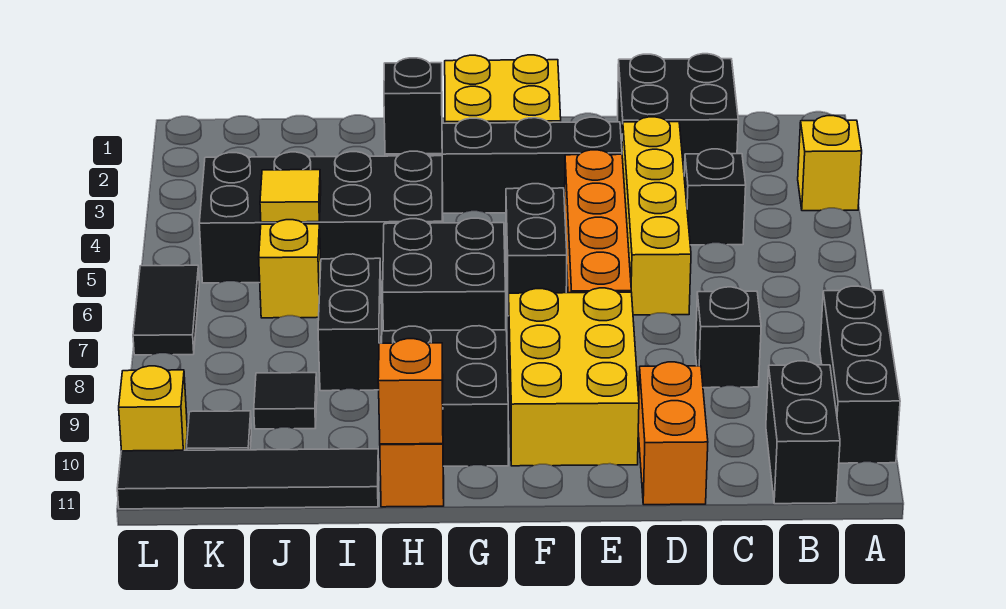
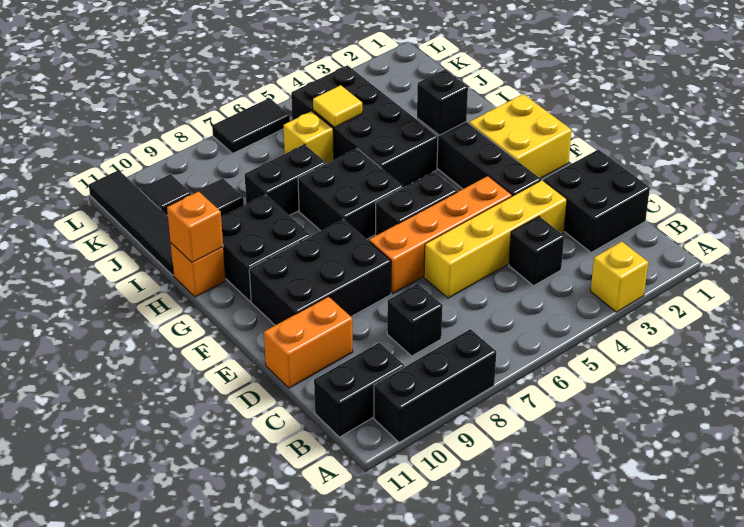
yellow 2x3 brick [509,288,639,466] -> black 2x3 brick [249,219,391,325]
yellow 1x1 brick [119,366,187,451] -> none

